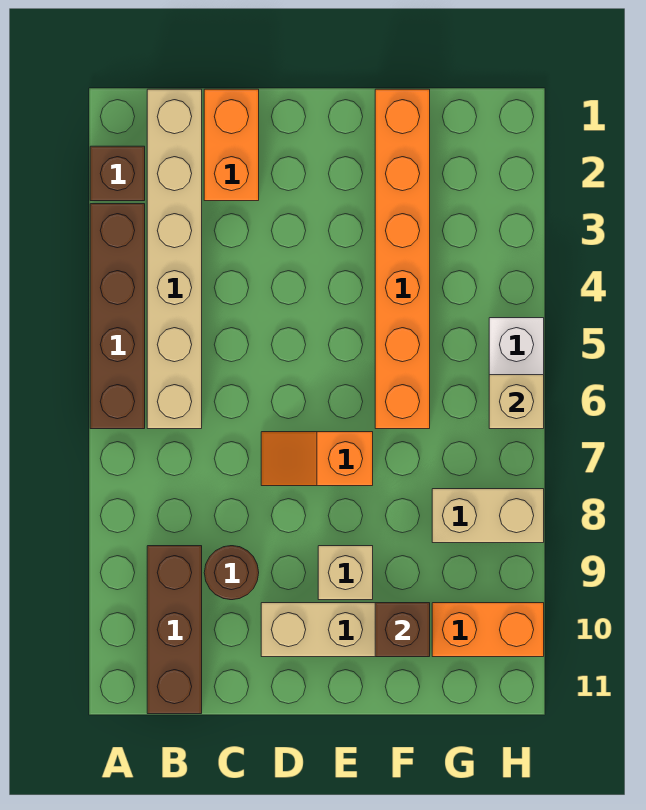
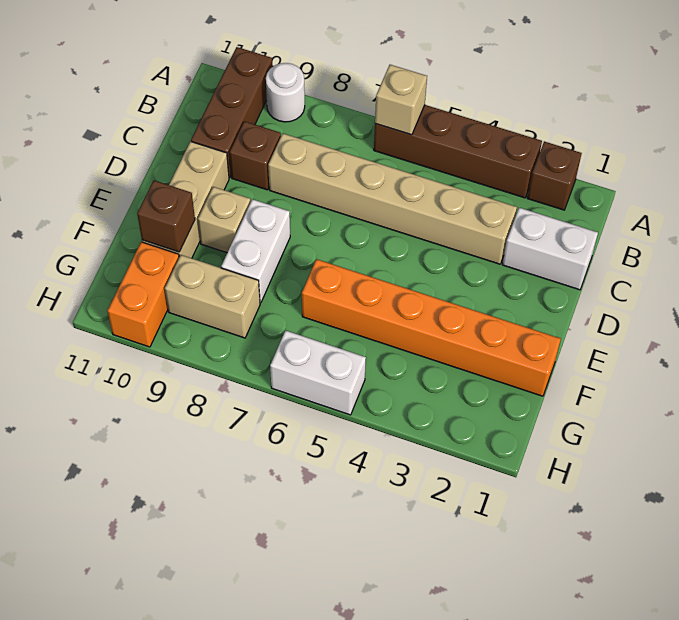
none -> white 1x1 round brick [266,63,305,122]
tan 1x6 brick [147,89,202,429] -> tan 1x6 brick moved to [268,134,517,264]
brown 1x3 brick [147,546,202,714] -> brown 1x3 brick turned to [191,47,273,178]
orange 1x2 brick [204,89,259,201] -> white 1x2 brick [502,208,598,290]
brown 1x1 round brick [204,546,259,600] -> brown 1x1 brick [230,121,281,190]
orange 1x2 slope [261,432,373,486] -> none
none -> white 1x2 brick [221,199,290,303]
tan 1x2 brick [432,489,544,543] -> tan 1x2 brick turned to [165,255,260,338]
tan 1x1 brick [489,375,544,429] -> tan 1x1 brick moved to [375,65,427,135]

